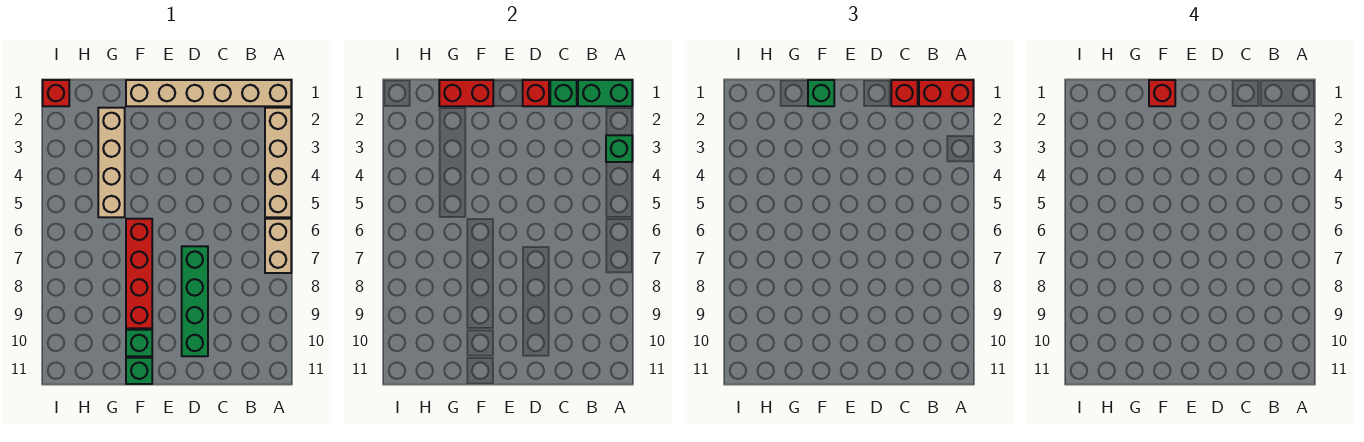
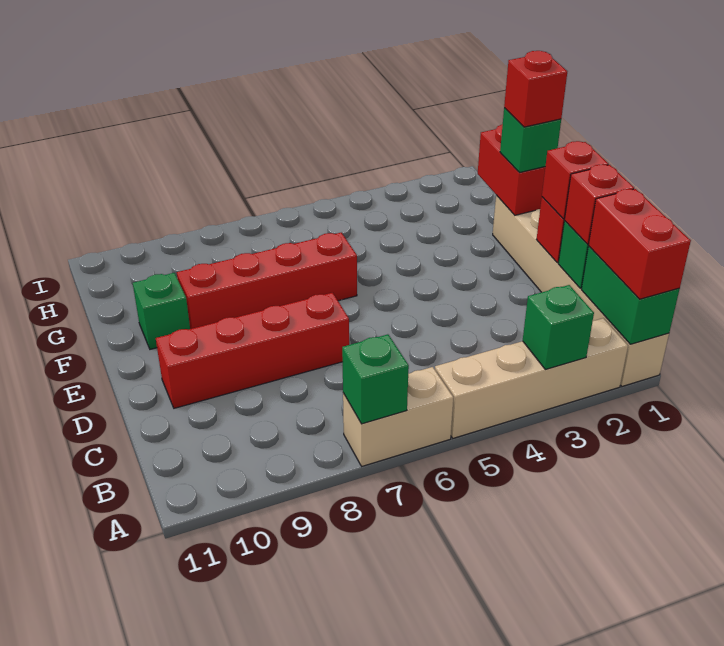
green 1x4 brick [182,246,208,356] -> red 1x4 brick [156,293,349,408]
green 1x1 brick [126,358,152,384] -> green 1x1 brick moved to [342,334,409,424]
tan 1x4 brick [98,108,125,217] -> none
red 1x1 brick [43,80,69,106] -> red 1x1 brick moved to [542,141,608,219]

